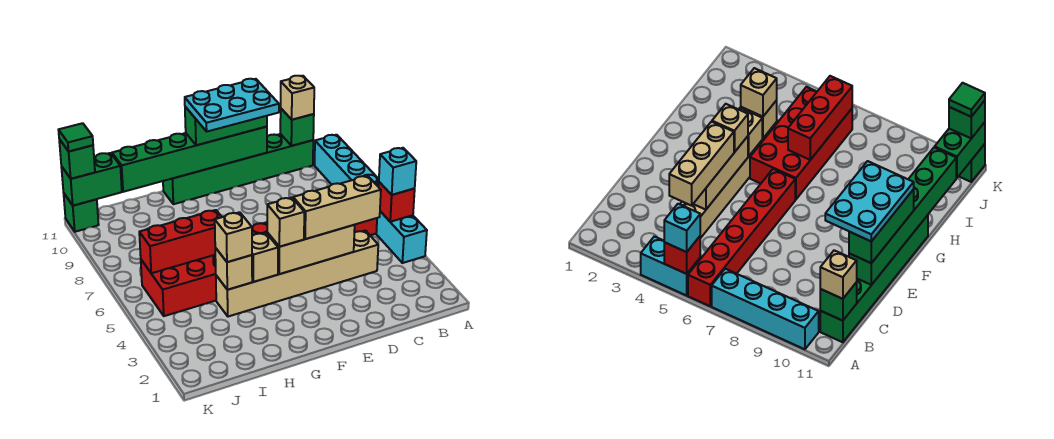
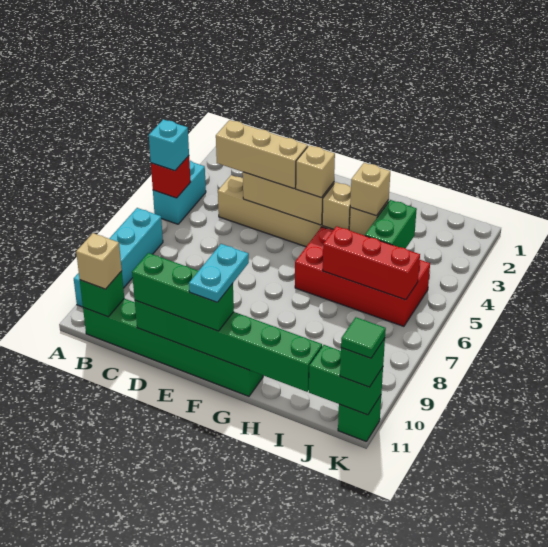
red 1x6 brick [688,169,795,306] -> none
cyan 2x3 plate [185,79,279,131] -> cyan 1x2 plate [189,244,249,302]
none -> green 1x2 brick [365,200,417,249]

